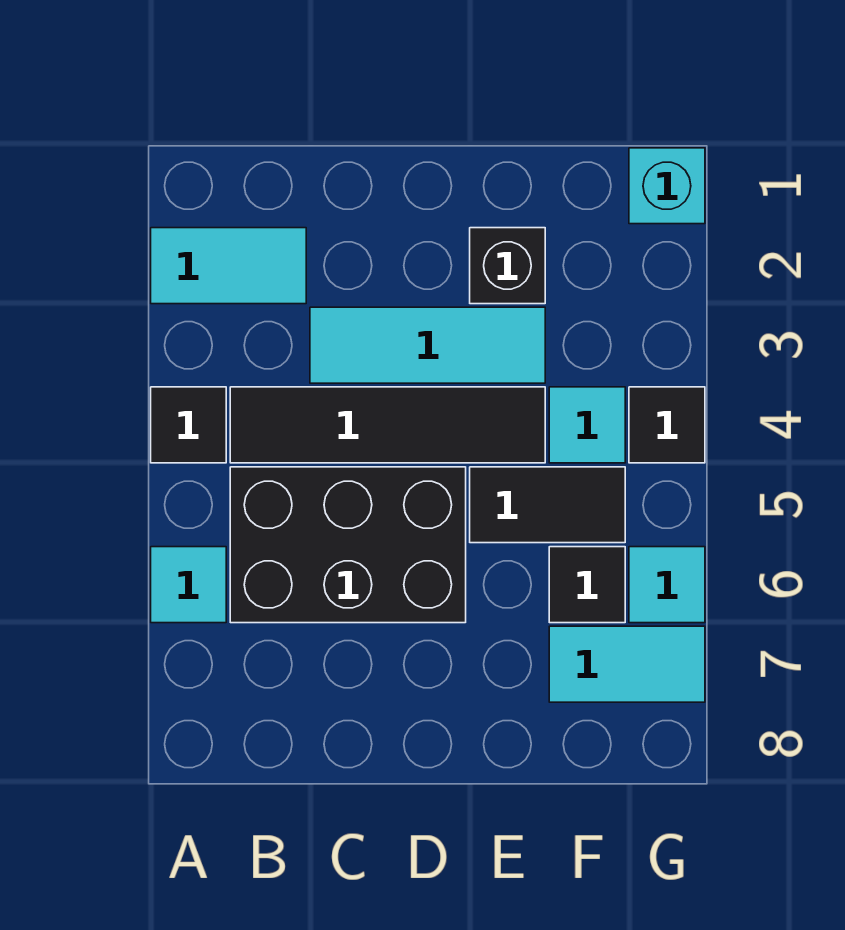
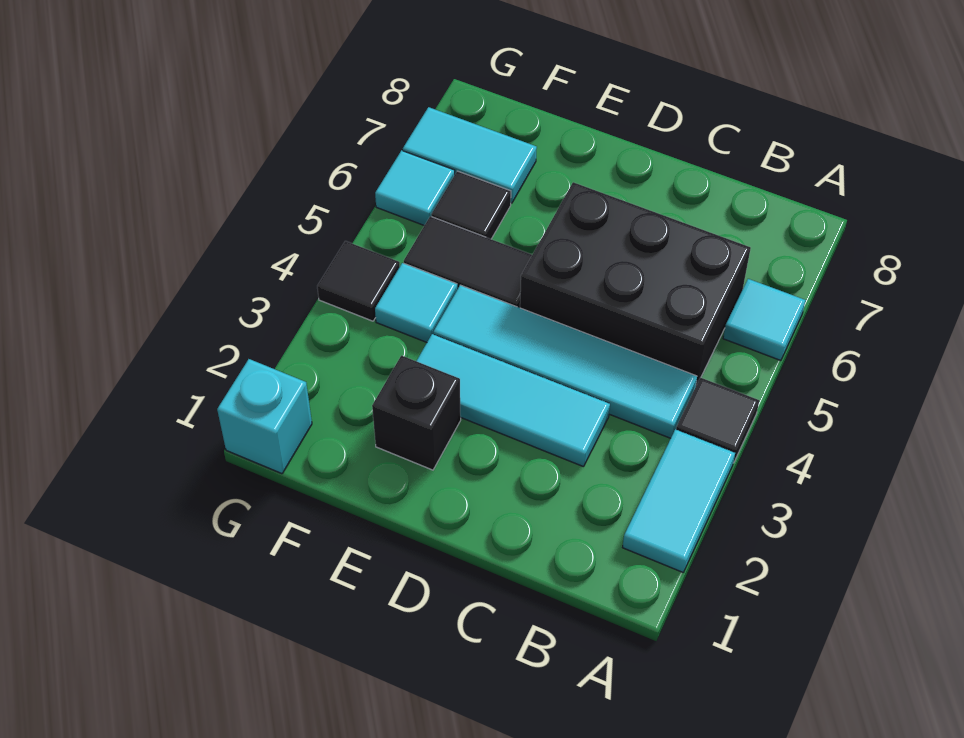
cyan 1x2 tile [151,228,306,304] -> cyan 1x2 tile turned to [623,429,735,572]
black 1x4 tile [230,387,545,463] -> cyan 1x4 tile [433,285,697,438]

